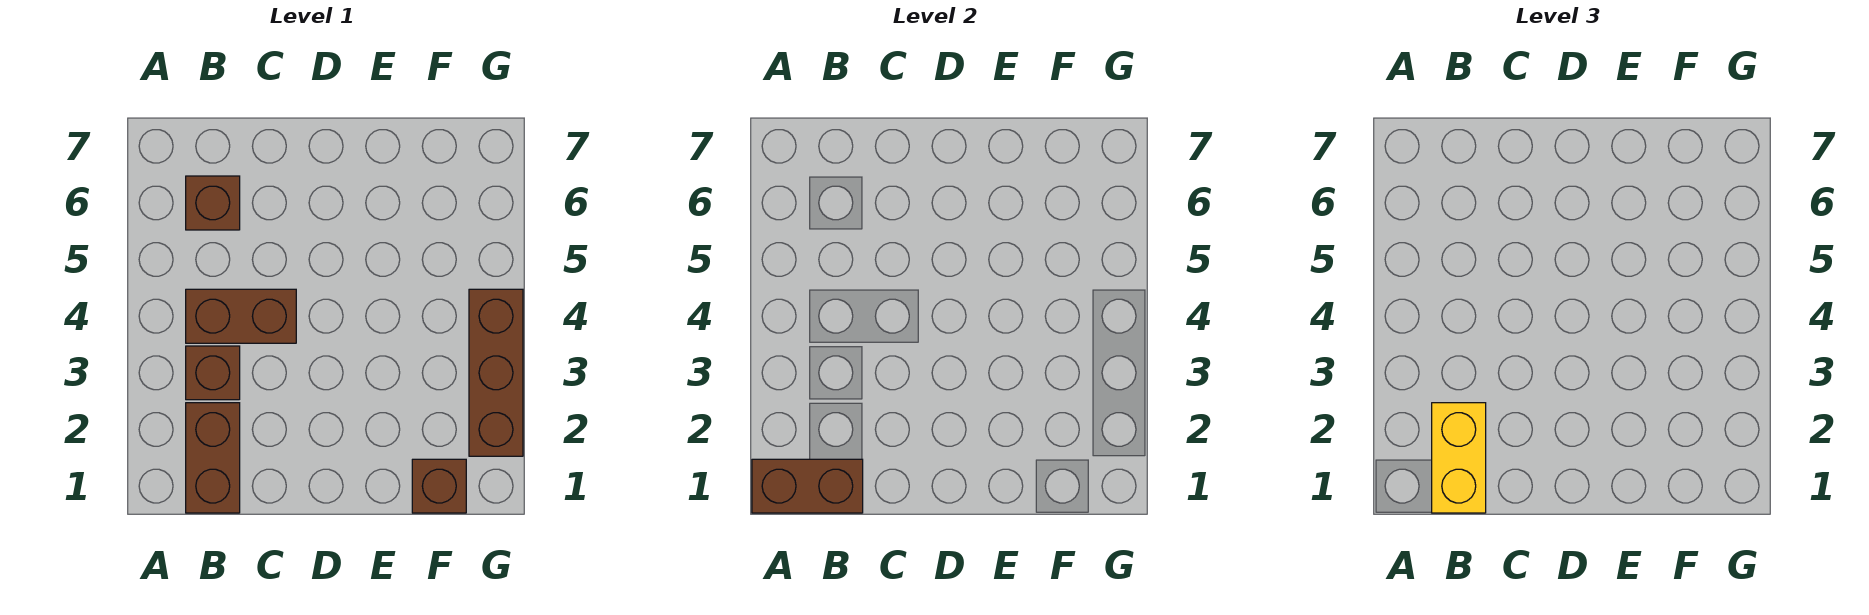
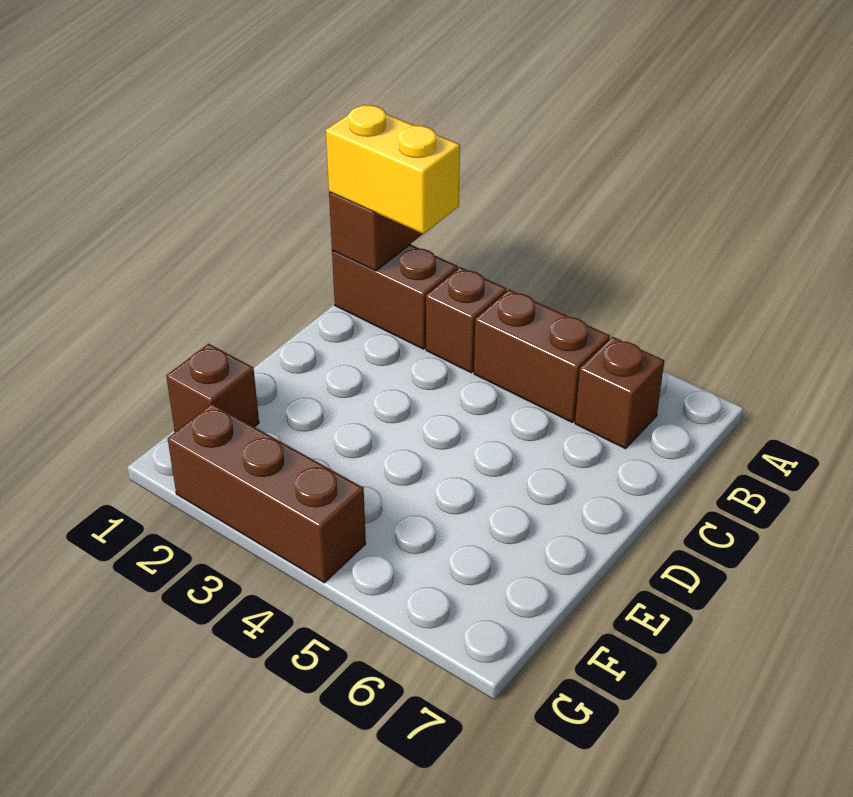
brown 1x2 brick [186,289,296,343] -> brown 1x2 brick turned to [474,290,610,422]

